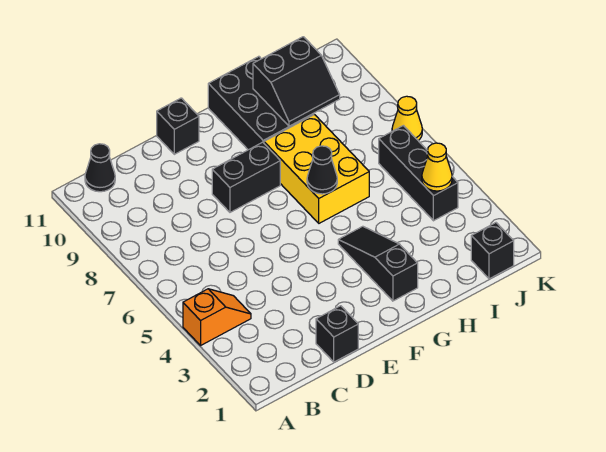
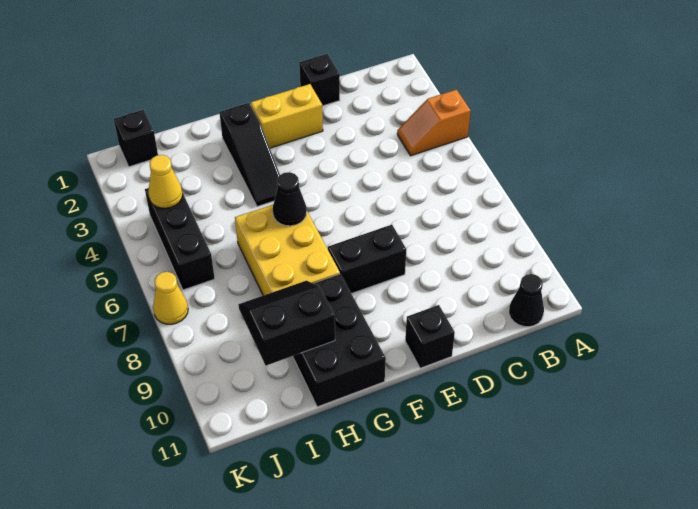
none -> yellow 1x2 brick [251,84,323,148]

